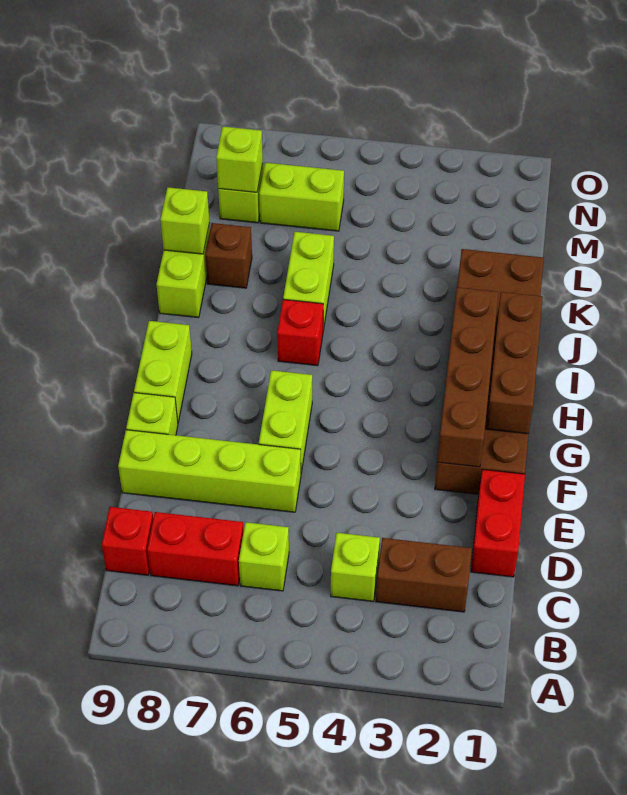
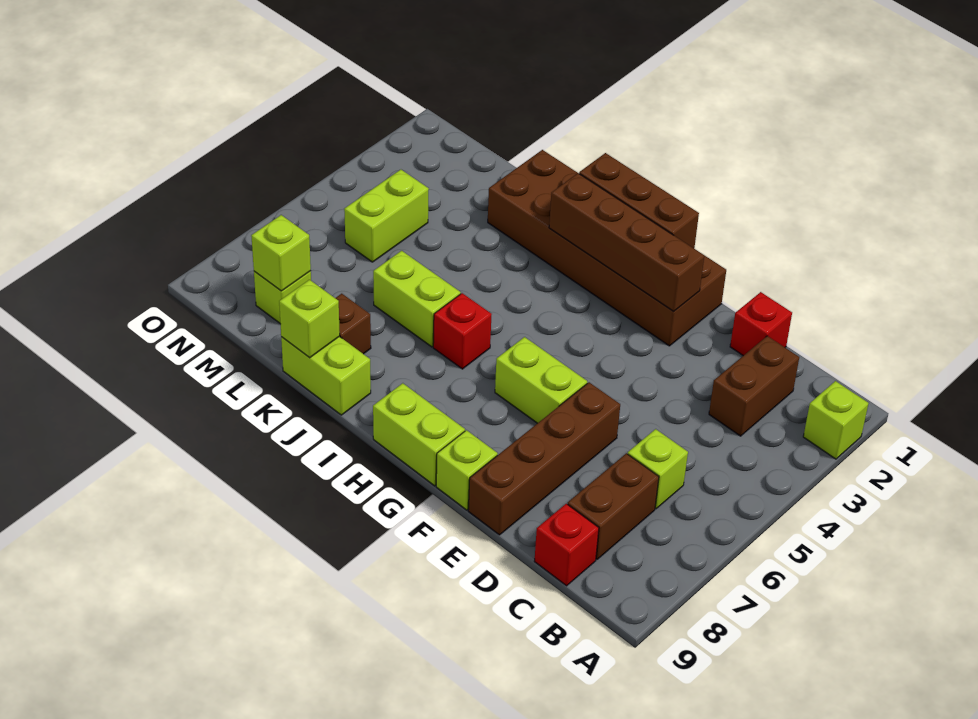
lime 1x1 brick [331,533,380,601] -> lime 1x1 brick moved to [803,381,869,459]
red 1x2 brick [147,512,244,586] -> brown 1x2 brick [568,453,659,559]
red 1x2 brick [471,469,525,577] -> red 1x1 brick [730,292,792,356]
lime 1x4 brick [118,430,301,512] -> brown 1x4 brick [468,382,620,535]
lime 1x2 brick [259,163,344,231] -> lime 1x2 brick moved to [344,170,429,262]

